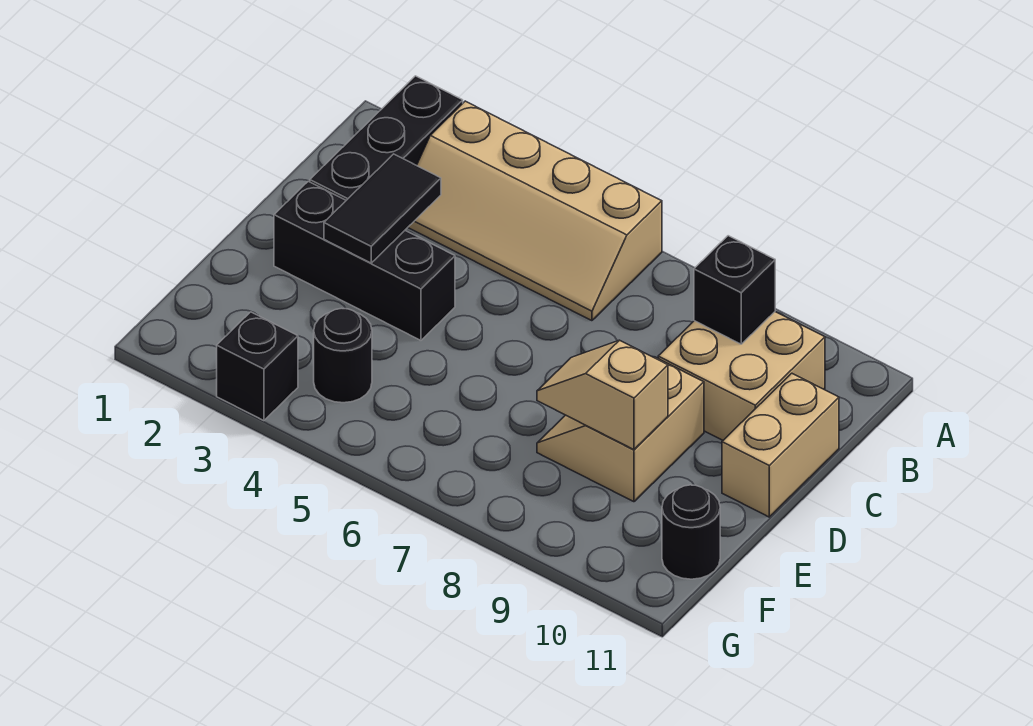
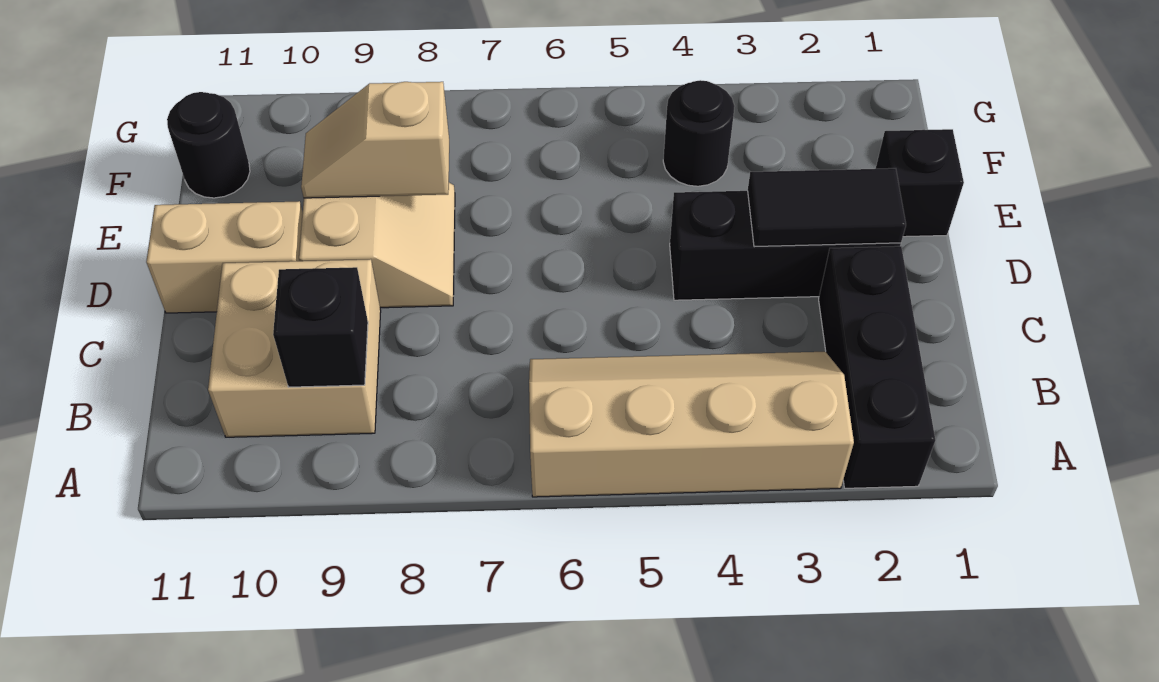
black 1x2 tile [324,154,441,263] -> black 1x2 tile turned to [748,168,906,247]
tan 1x2 brick [722,373,839,517] -> tan 1x2 brick turned to [146,201,303,313]
tan 1x2 slope [537,340,668,450] -> tan 1x2 slope turned to [301,82,449,198]
black 1x1 brick [217,312,298,421] -> black 1x1 brick moved to [876,129,964,237]

